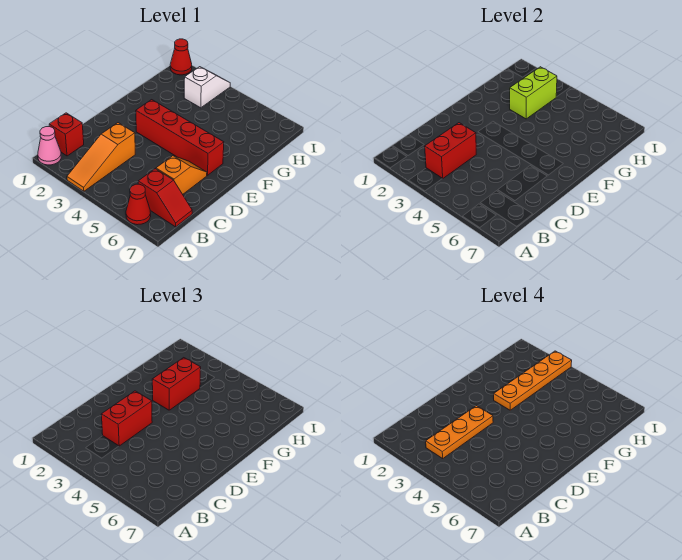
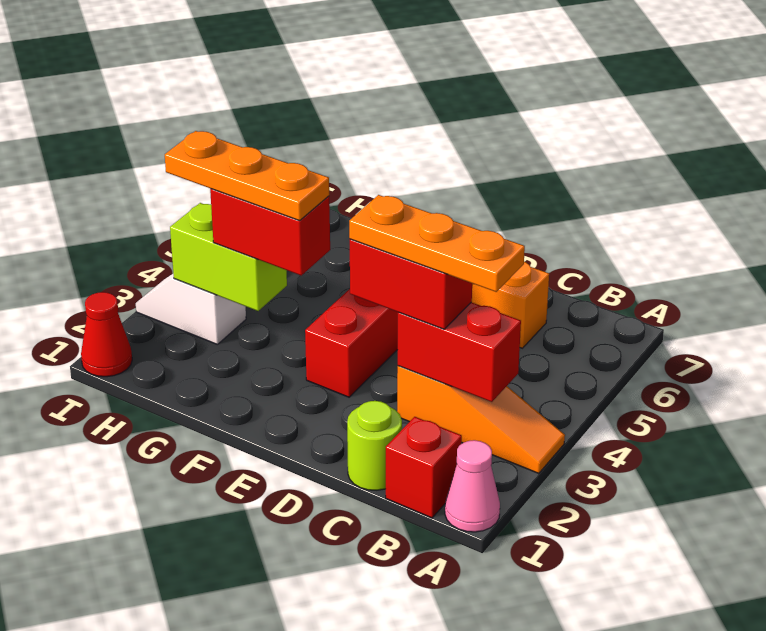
red 1x1 cone [126,184,151,225] -> none
red 1x2 slope [138,169,192,227] -> none
none -> lime 1x1 round brick [347,401,402,490]
orange 1x4 plate [494,351,572,410] -> orange 1x3 plate [165,131,329,221]

